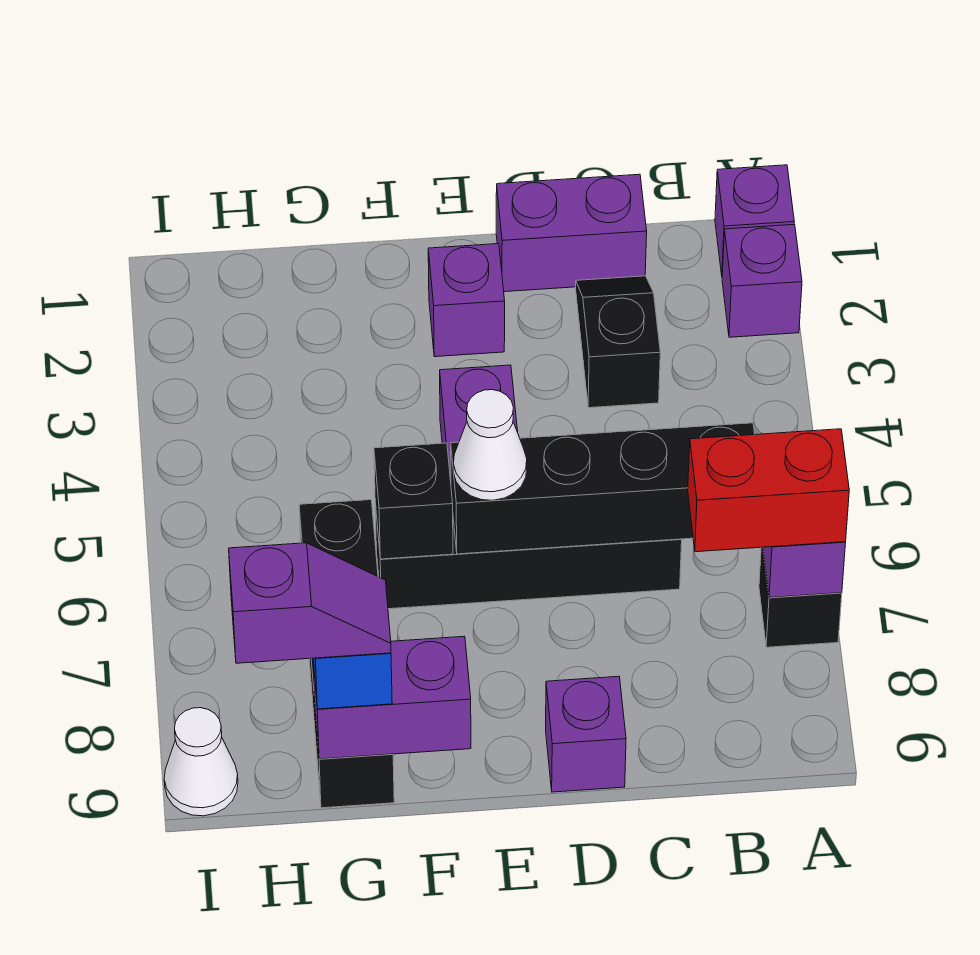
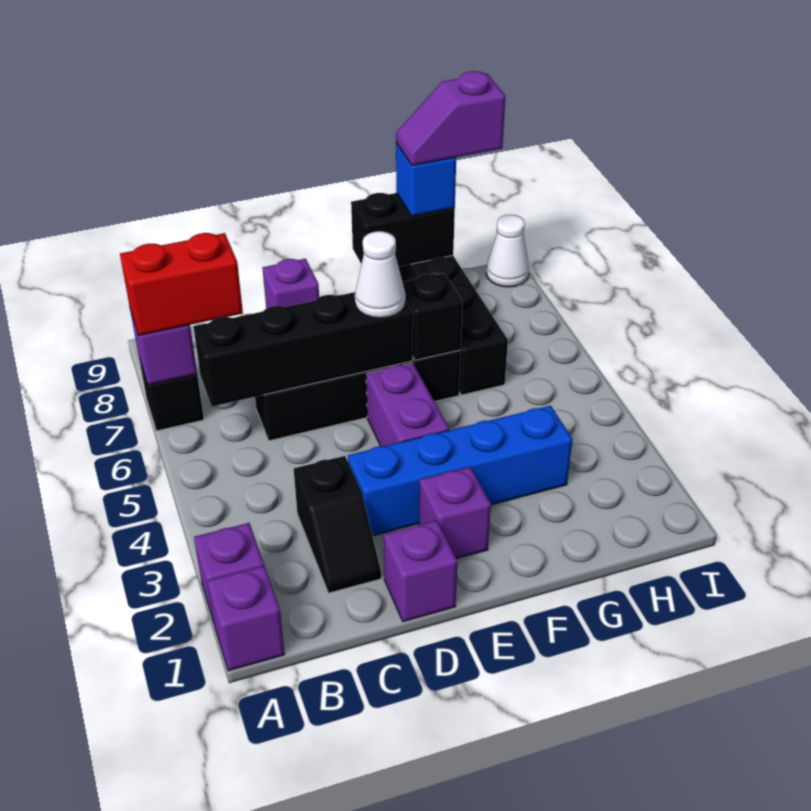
purple 1x2 brick [496,174,647,292] -> purple 1x1 brick [384,520,457,622]
none -> blue 1x4 brick [348,406,573,536]
purple 1x2 brick [313,636,471,759] -> black 1x2 brick [351,193,455,267]

